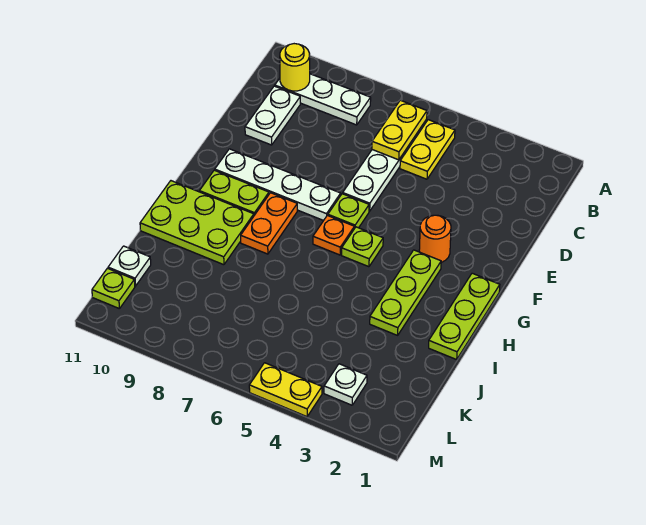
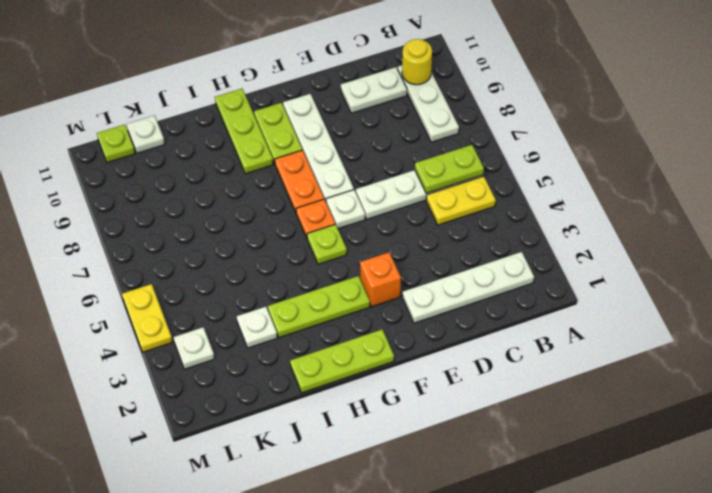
none -> white 1x4 plate [402,252,534,323]
yellow 1x2 plate [372,100,427,160] -> lime 1x2 plate [415,145,484,193]
orange 1x1 round brick [419,215,451,262] -> orange 1x1 brick [360,252,401,307]
lime 1x1 plate [328,194,369,229] -> white 1x1 plate [326,190,365,229]
orange 1x2 plate [241,193,297,254] -> orange 1x2 plate turned to [275,150,324,213]
lime 2x3 plate [140,181,254,265] -> lime 1x3 plate [215,89,273,174]
none -> white 1x1 plate [237,307,277,348]

